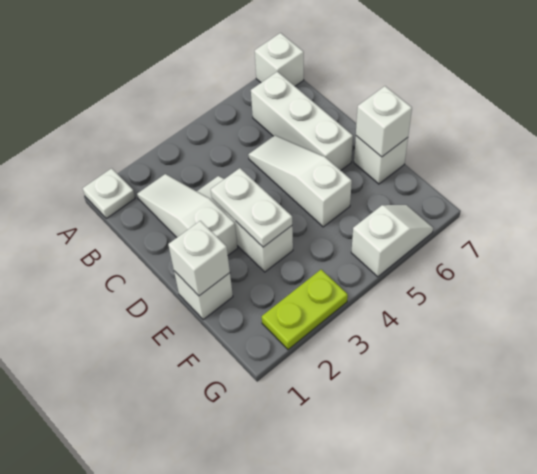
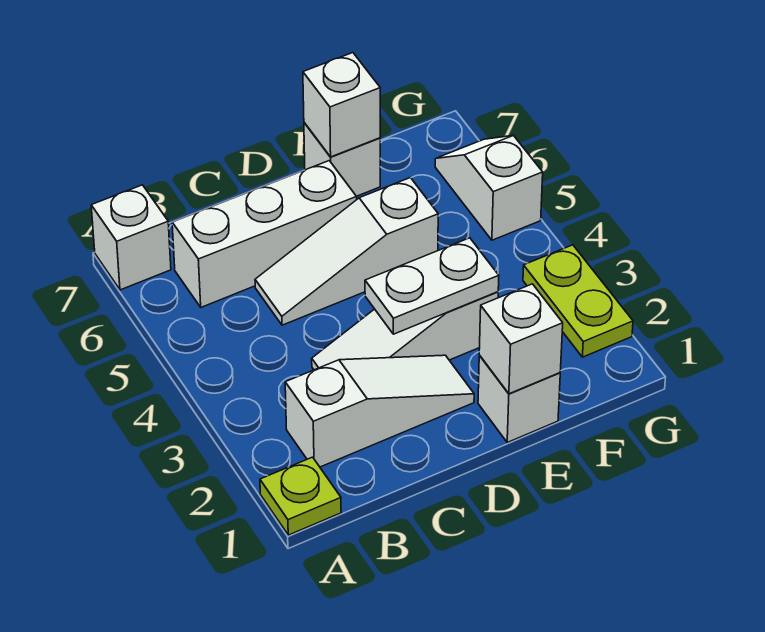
white 1x1 plate [83,168,135,218] -> lime 1x1 plate [260,457,341,535]
white 1x3 slope [137,174,238,255] -> white 1x3 slope turned to [285,355,474,467]

